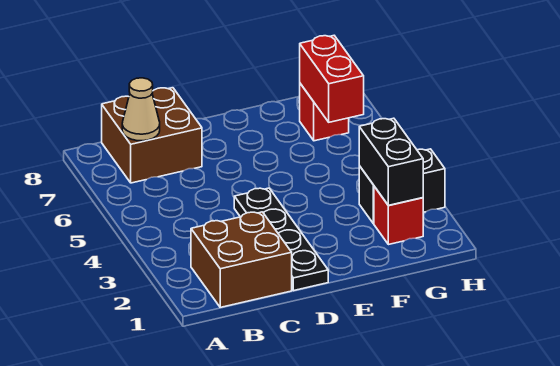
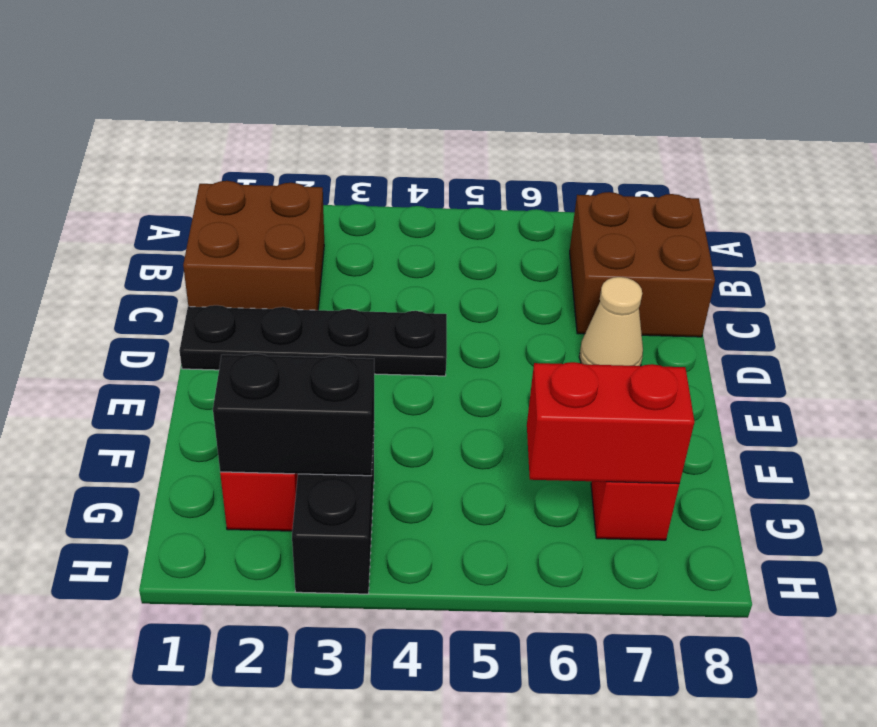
tan 1x1 cone [122,78,160,141] -> tan 1x1 cone moved to [579,277,643,366]

